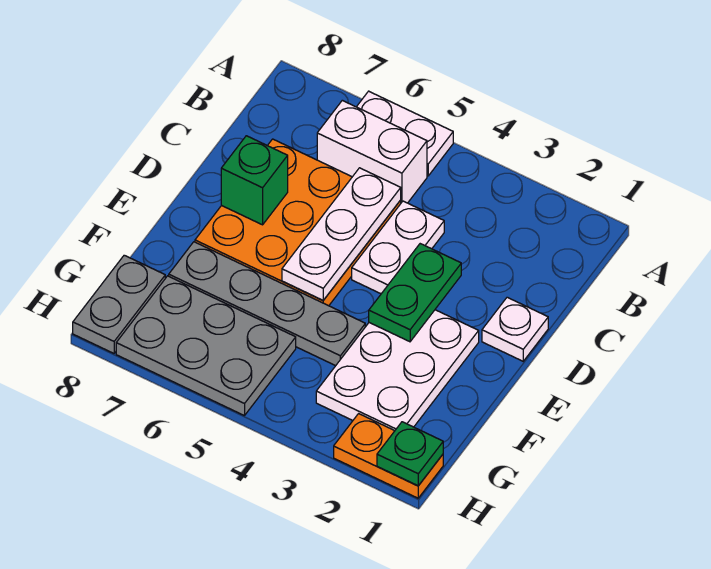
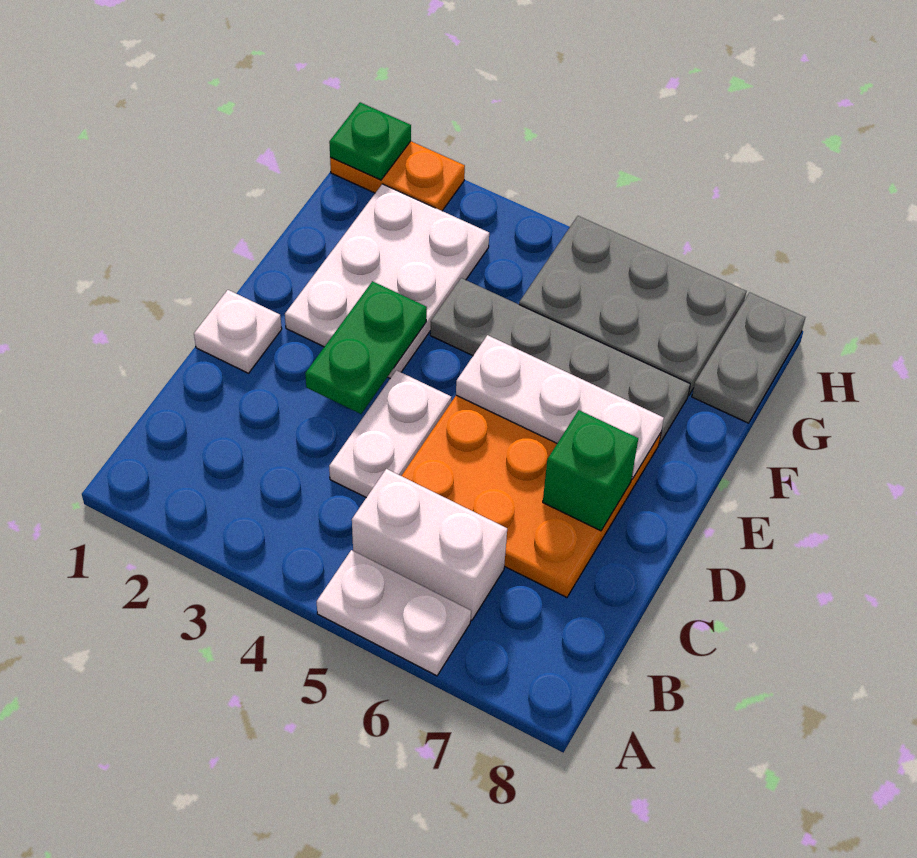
white 1x3 plate [282,168,401,300] -> white 1x3 plate turned to [456,335,664,479]

